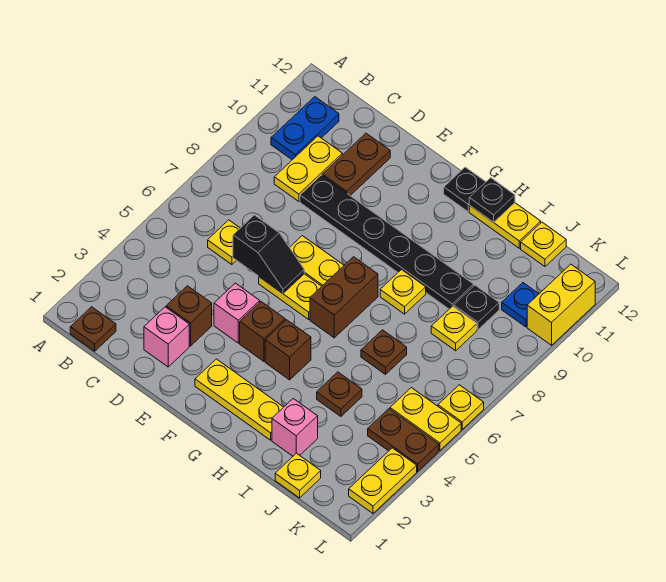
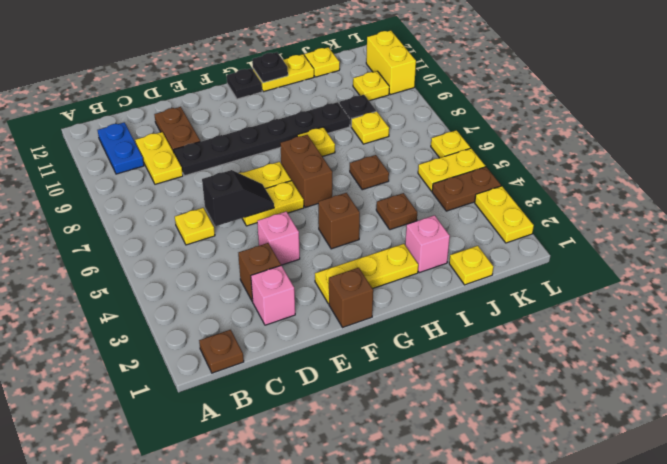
brown 1x1 brick [240,302,285,361] -> brown 1x1 brick moved to [329,268,373,327]
blue 1x1 plate [502,283,539,327] -> yellow 1x1 plate [353,71,389,101]

